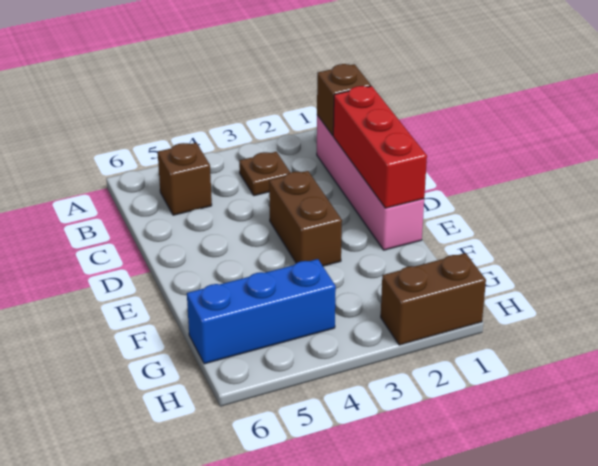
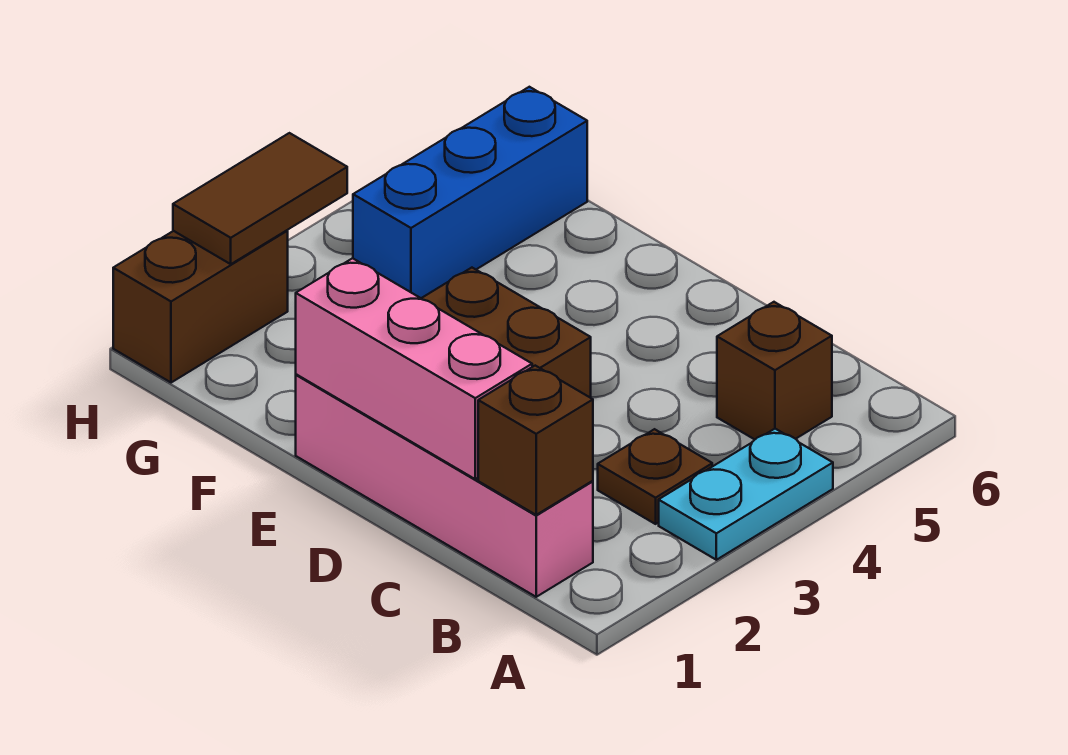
none -> cyan 1x2 plate [659,429,833,560]
red 1x3 brick [333,86,427,208] -> pink 1x3 brick [296,258,532,479]
none -> brown 1x2 tile [173,133,347,264]

